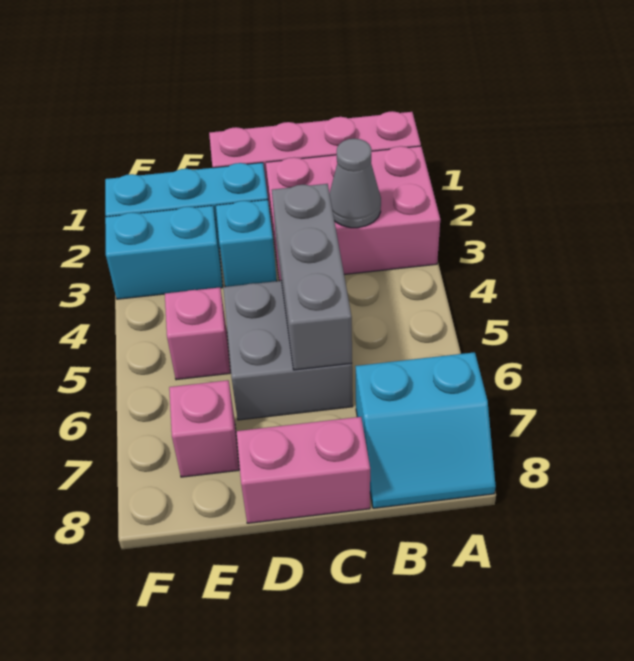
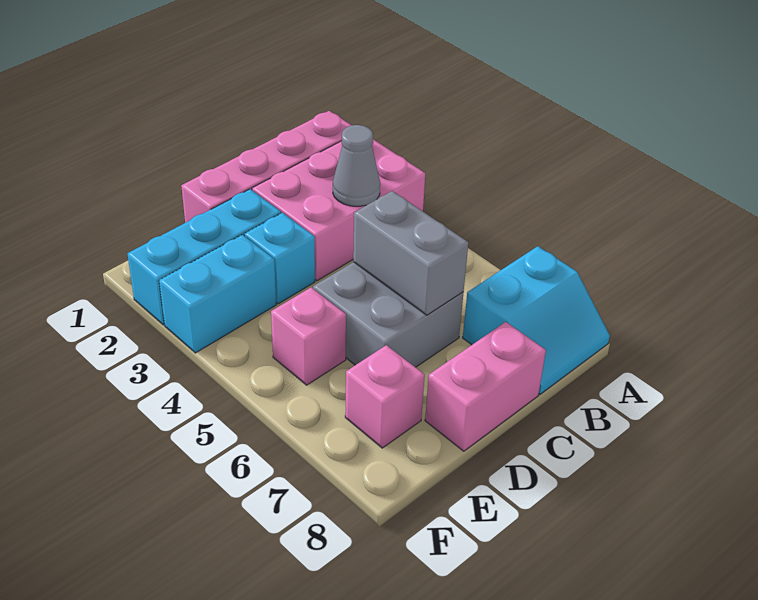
grey 1x3 brick [272,184,352,370] -> grey 1x2 brick [353,191,468,315]

